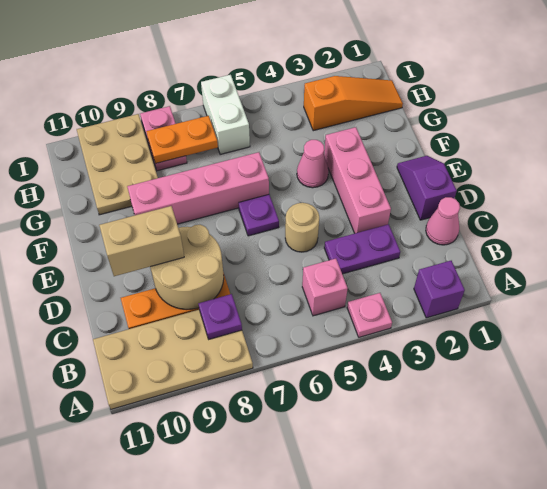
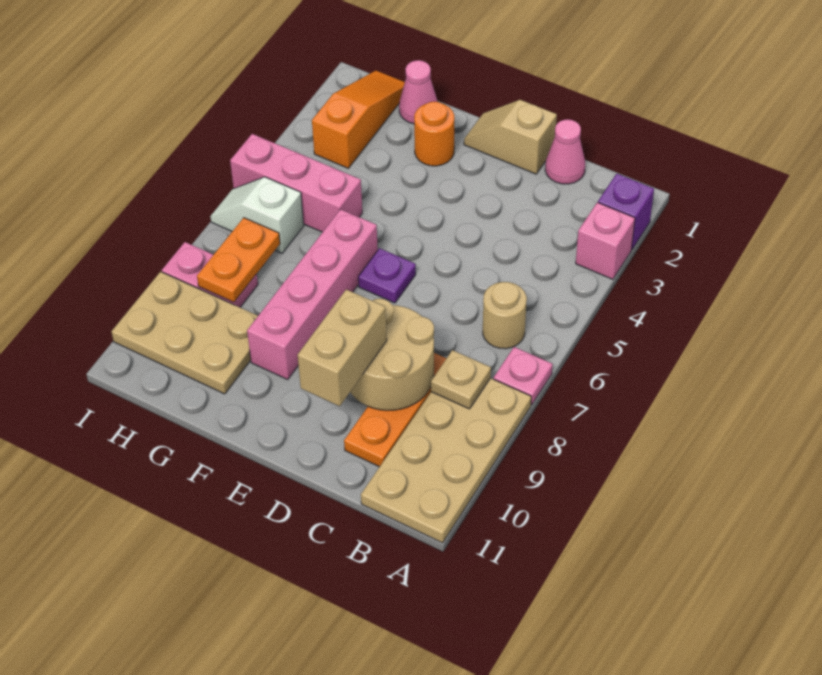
pink 1x1 plate [347,293,392,337] -> pink 1x1 plate moved to [494,347,553,405]
pink 1x1 brick [302,259,348,316] -> pink 1x1 brick moved to [576,202,635,279]
purple 1x1 plate [198,294,242,339] -> tan 1x1 plate [431,350,491,409]
purple 1x2 plate [324,224,400,274] -> none
purple 1x2 slope [397,156,457,220] -> tan 1x2 slope [464,100,557,174]
pink 1x3 brick [324,127,391,233] -> pink 1x3 brick moved to [230,134,362,232]
tan 1x1 round brick [285,203,319,252] -> tan 1x1 round brick moved to [483,282,527,349]
none -> orange 1x1 round brick [414,102,454,166]
pink 1x1 cone [297,140,329,188] -> pink 1x1 cone moved to [399,60,438,124]
white 1x2 brick [201,75,250,155] -> white 1x2 slope [210,177,304,253]

